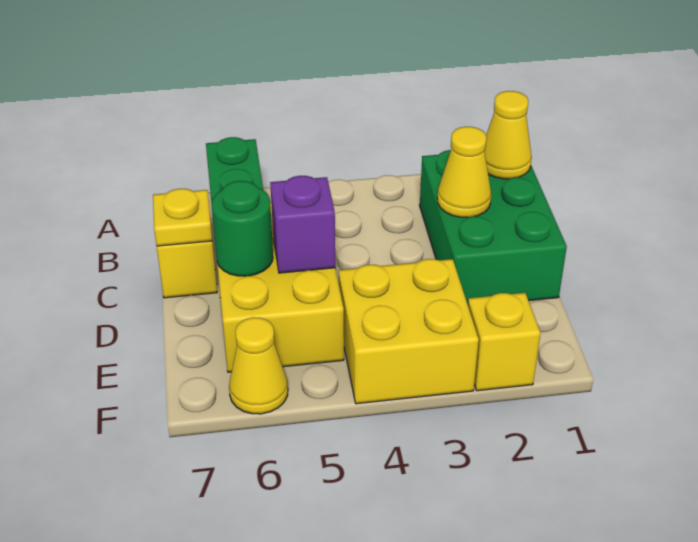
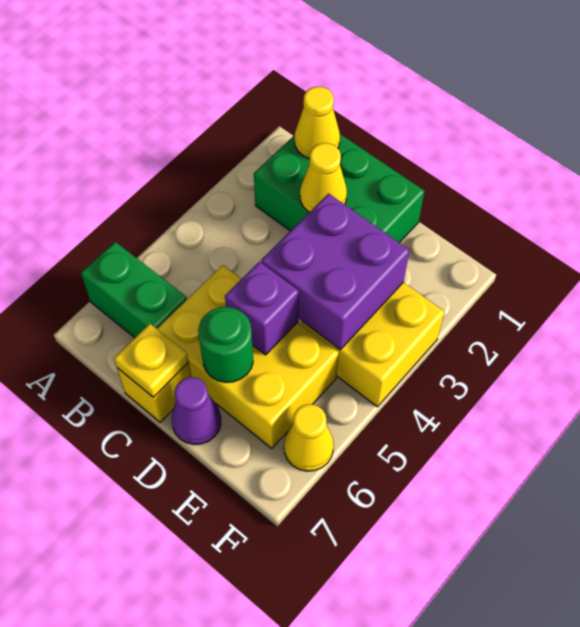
none -> purple 2x2 brick [261,194,409,350]
none -> purple 1x1 cone [172,377,221,444]
yellow 1x1 brick [468,293,541,391] -> none

